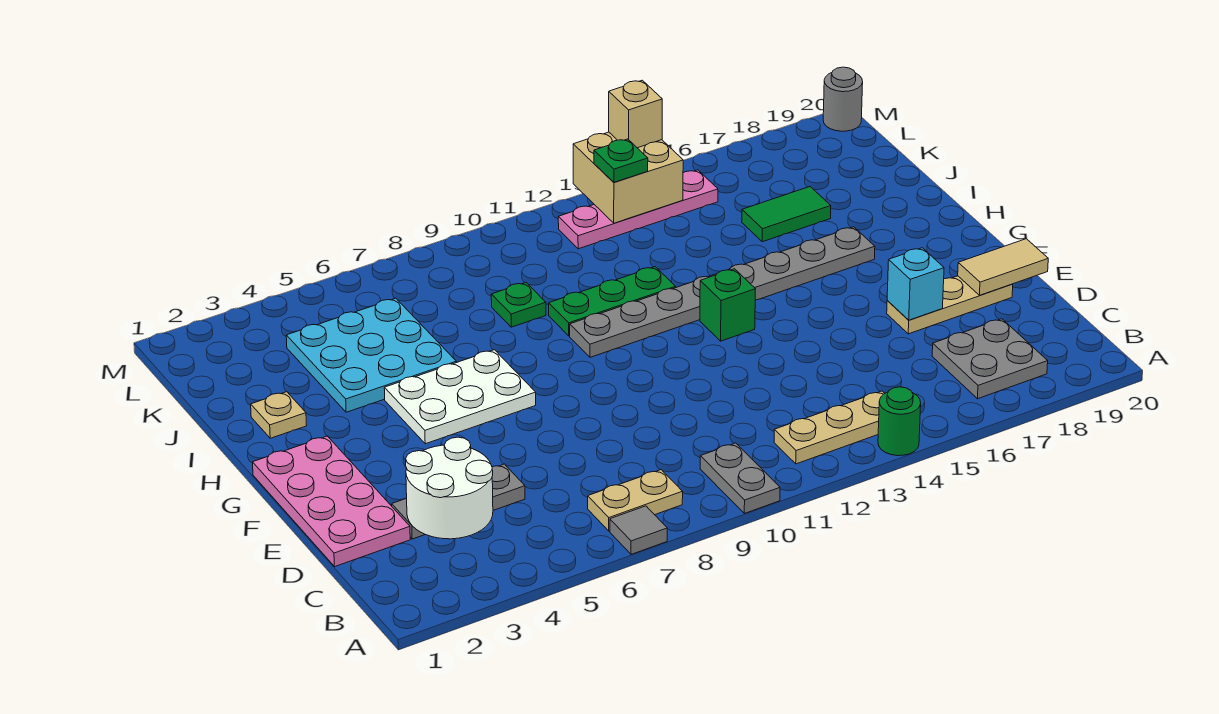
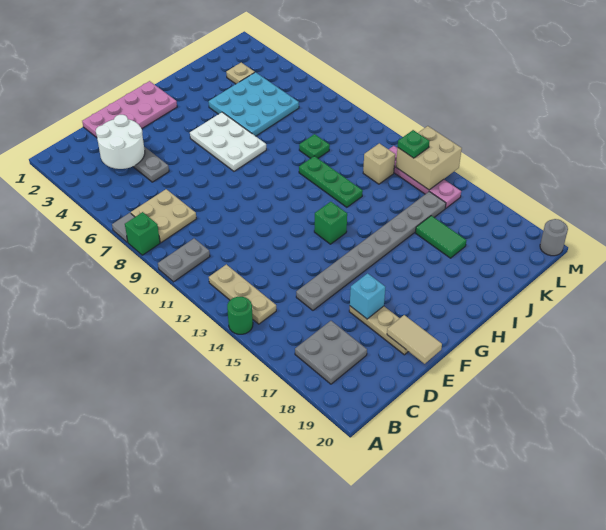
none -> green 1x1 brick [125,212,160,255]
tan 1x2 plate [588,470,683,531] -> tan 2x2 plate [131,189,196,243]
grey 1x8 plate [570,227,875,357] -> grey 1x8 plate turned to [296,192,446,310]
tan 1x1 plate [251,392,307,438] -> tan 1x1 plate moved to [226,63,255,84]
tan 1x1 brick [609,80,662,148] -> tan 1x1 brick moved to [363,143,395,184]

